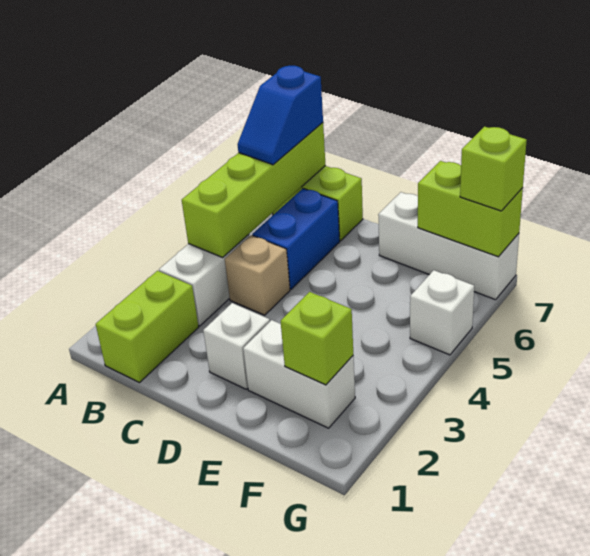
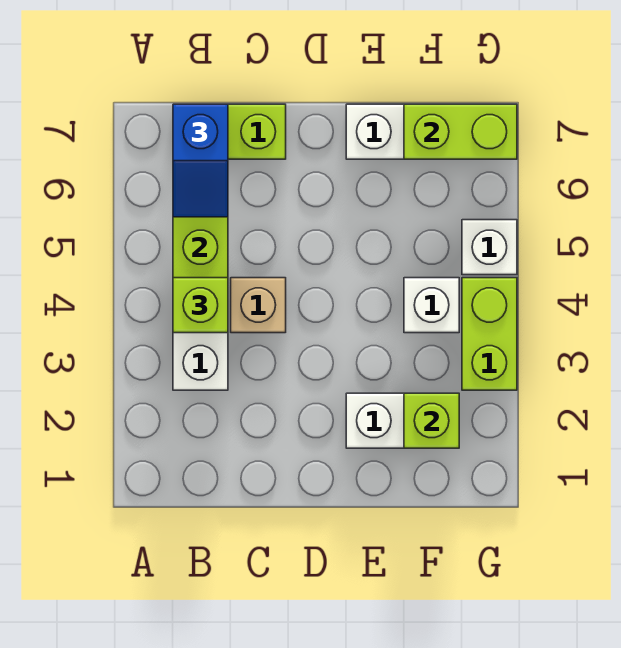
lime 1x2 brick [96,271,199,383] -> lime 1x2 brick moved to [462,278,517,390]
blue 1x2 brick [252,188,340,289] -> none
white 1x1 brick [203,303,270,389] -> white 1x1 brick moved to [404,278,459,333]
lime 1x1 brick [460,127,527,211] -> lime 1x1 brick moved to [173,278,228,333]

